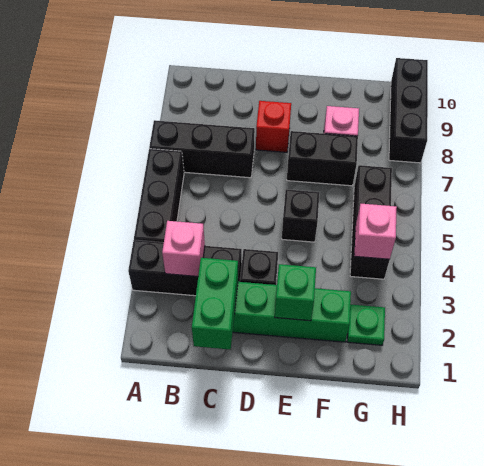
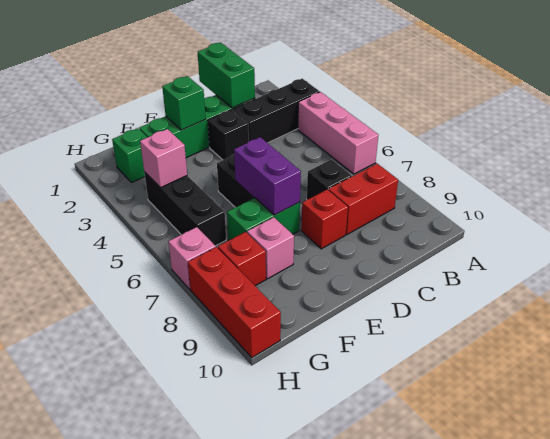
black 1x3 brick [134,149,184,242] -> pink 1x3 brick [298,92,378,174]
black 1x3 brick [149,120,255,178] -> black 1x1 brick [307,160,352,200]
pink 1x1 brick [162,221,205,276] -> pink 1x1 brick moved to [168,227,216,289]
none -> red 1x2 brick [328,164,398,234]
none -> purple 1x2 brick [234,137,301,215]
black 1x2 brick [287,131,358,186] -> green 1x2 brick [227,198,300,240]
green 1x1 plate [347,304,385,345] -> green 1x1 brick [112,128,147,183]
none -> red 1x1 brick [218,232,266,286]
black 1x3 brick [389,58,428,163] -> red 1x3 brick [188,247,281,357]

